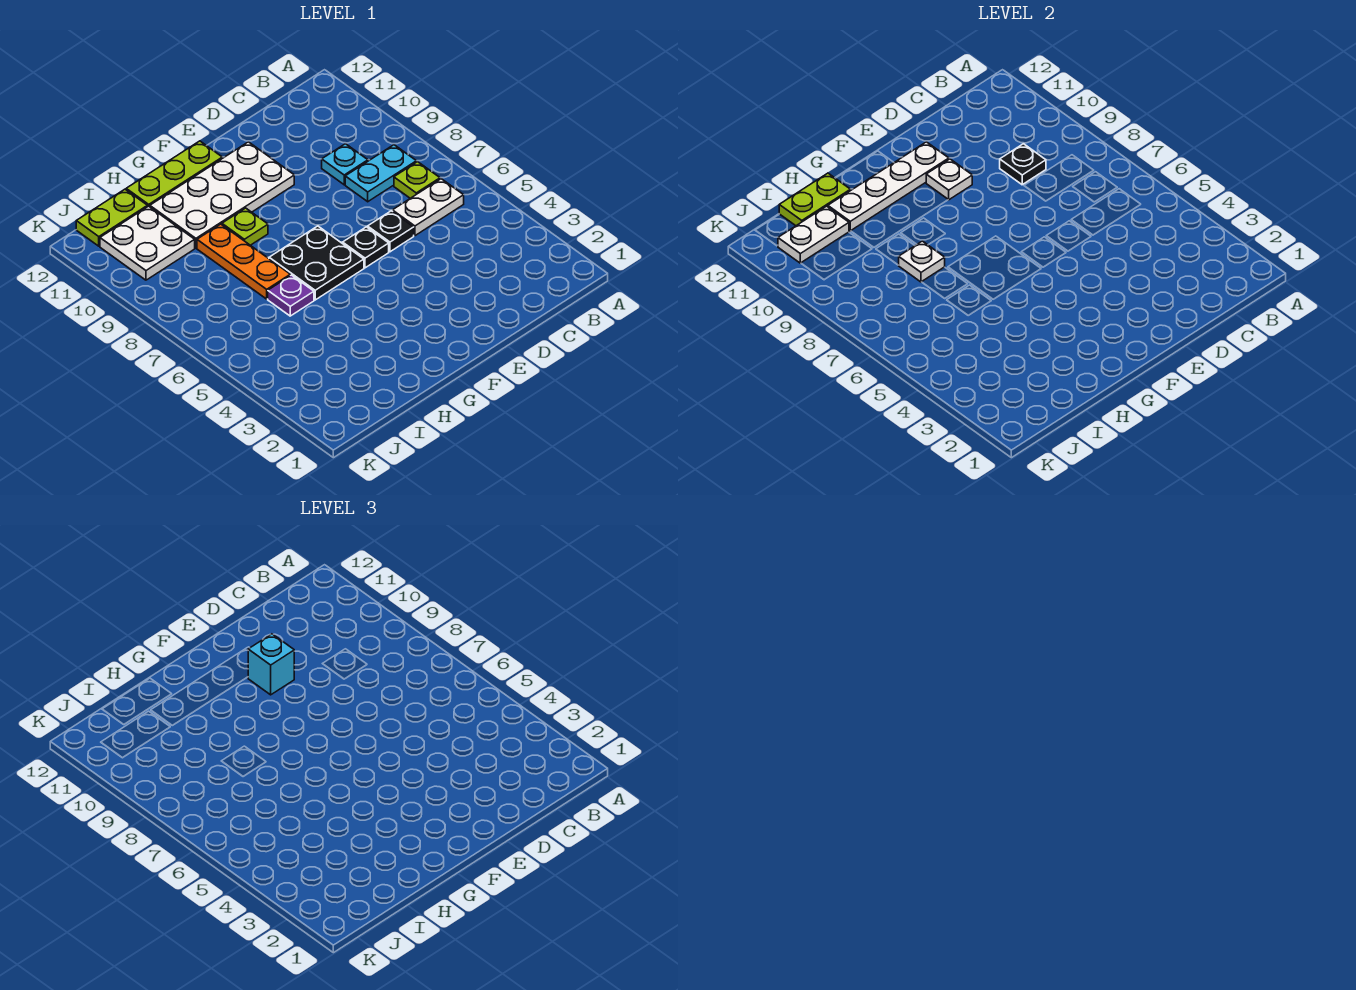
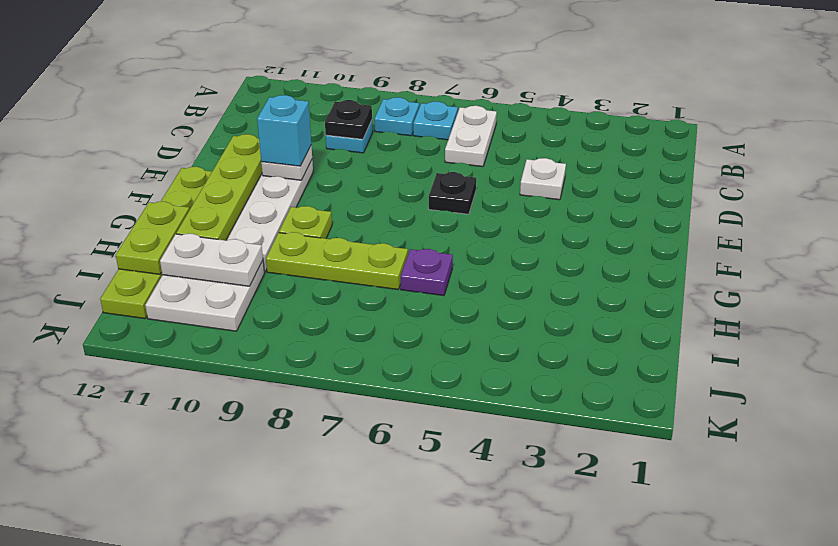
lime 1x1 plate [394,162,440,198] -> cyan 1x1 plate [413,102,458,140]
cyan 1x2 plate [345,145,416,202] -> cyan 1x1 plate [374,97,419,136]
black 1x1 plate [368,211,414,252] -> none
white 1x4 plate [828,142,949,231] -> lime 1x4 plate [176,134,262,240]
black 2x2 plate [269,226,364,300] -> none
orange 1x3 plate [197,224,290,299] -> lime 1x3 plate [266,232,408,290]
white 1x1 plate [899,241,945,282] -> white 1x1 plate moved to [520,158,566,200]
white 1x2 plate [778,206,849,263] -> white 1x2 plate turned to [160,234,263,286]

